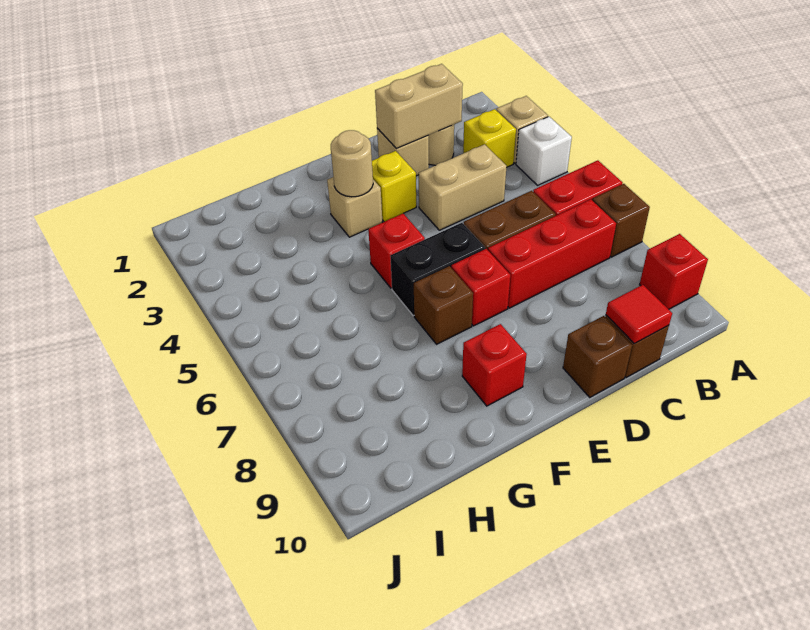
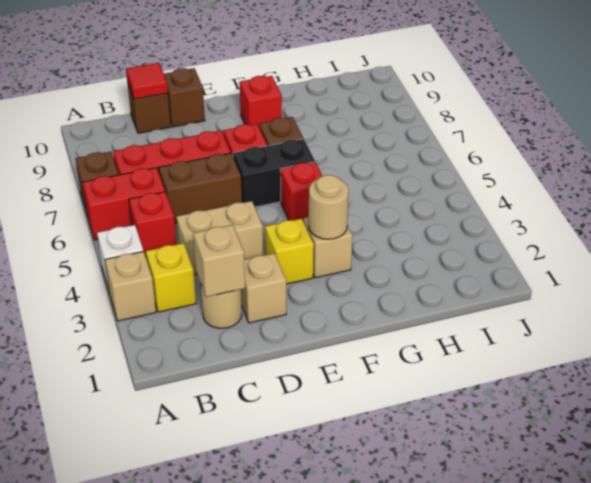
red 1x1 brick [640,234,708,309] -> red 1x1 brick moved to [129,192,177,257]
tan 1x2 brick [375,64,463,149] -> tan 1x1 brick [193,225,245,297]

